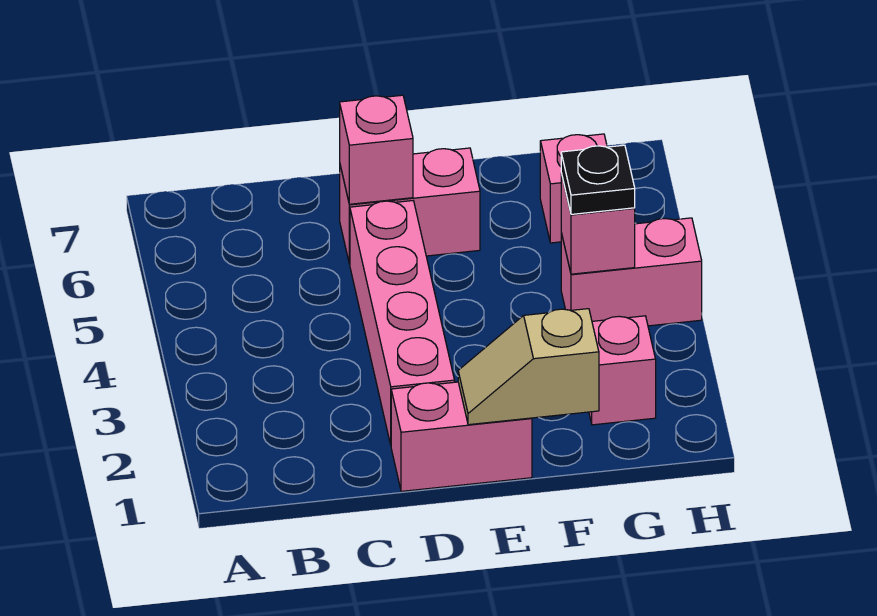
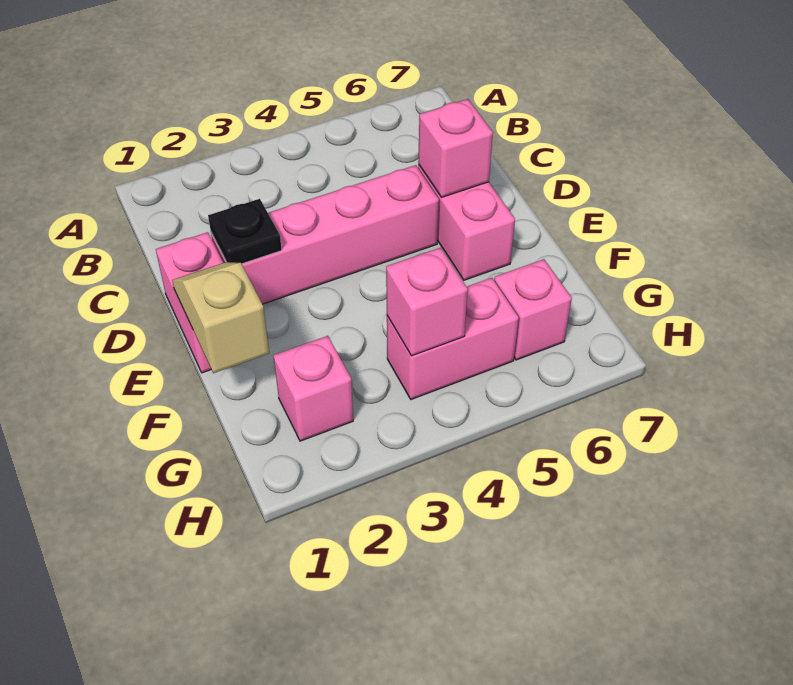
pink 1x2 brick [561,218,702,326] -> pink 1x2 brick turned to [387,278,519,399]
black 1x1 plate [561,145,635,214] -> black 1x1 plate moved to [208,199,282,264]

